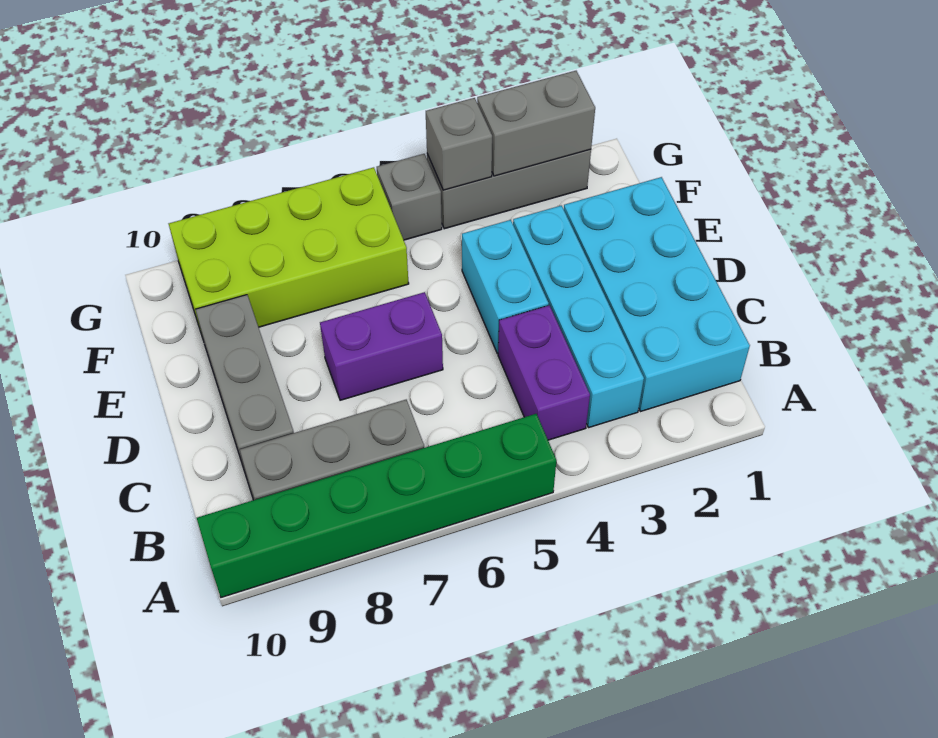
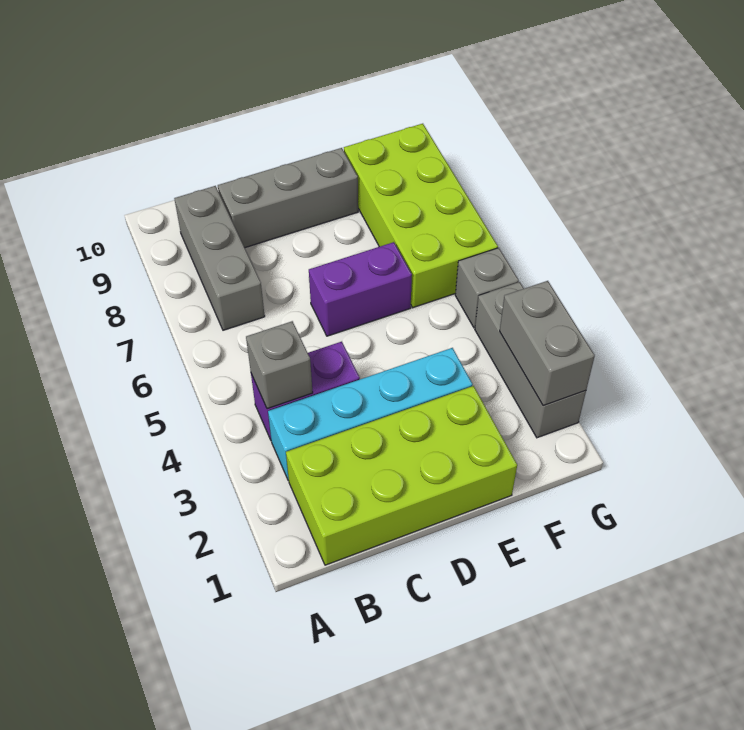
green 1x6 brick [197,414,556,597] -> none
cyan 2x4 brick [564,177,750,412] -> lime 2x4 brick [286,386,517,565]
cyan 1x2 brick [462,220,549,354] -> none
purple 1x2 brick [320,292,443,400] -> purple 1x2 brick turned to [309,242,412,336]
grey 1x1 brick [426,98,492,190] -> grey 1x1 brick moved to [246,321,313,409]

